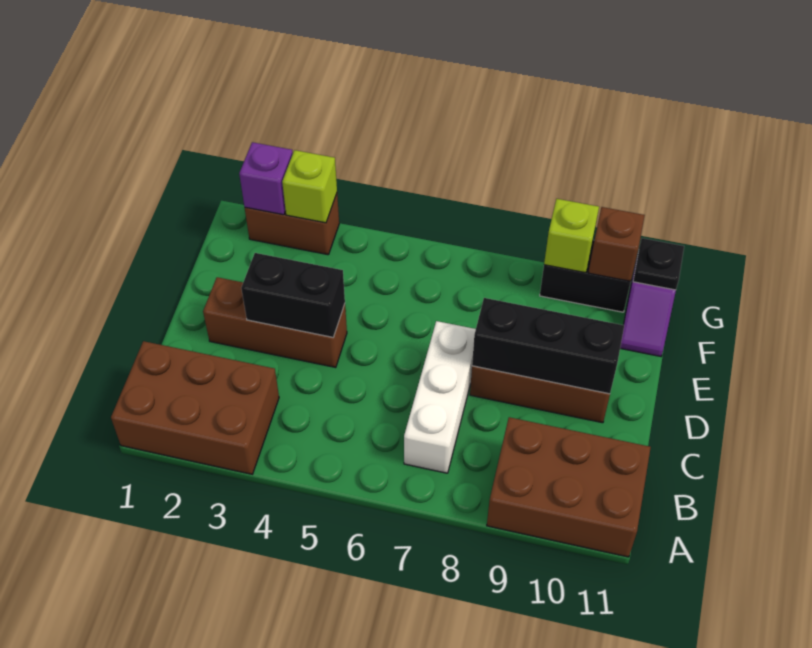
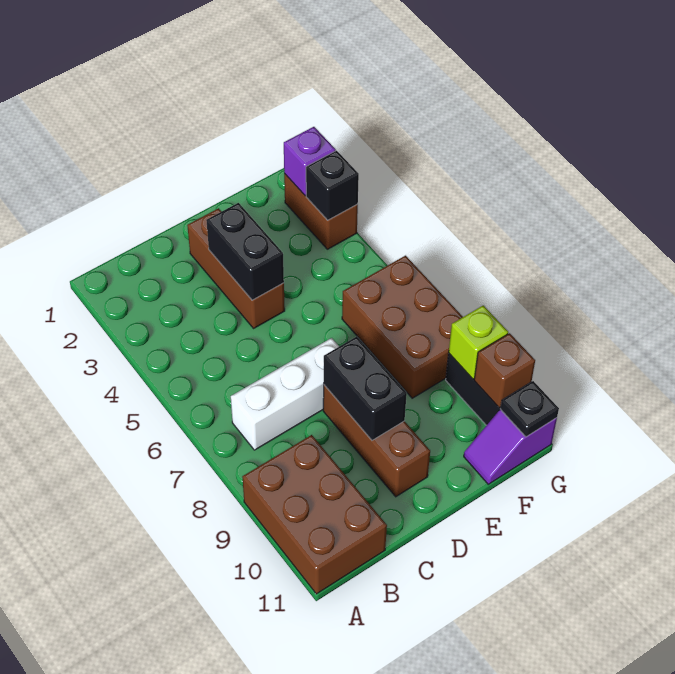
brown 2x3 brick [111,341,279,474] -> brown 2x3 brick moved to [342,256,463,398]
black 1x3 brick [472,298,624,394] -> black 1x2 brick [324,337,407,440]
lime 1x1 brick [282,150,337,223] -> black 1x1 brick [306,151,359,220]

